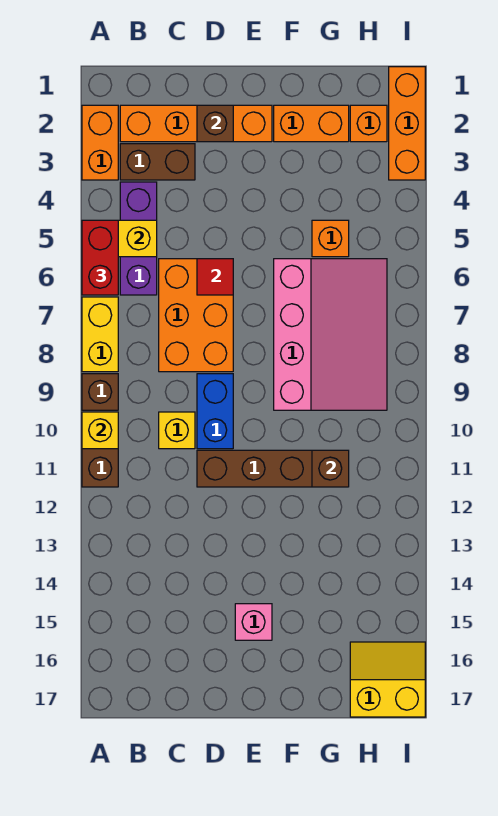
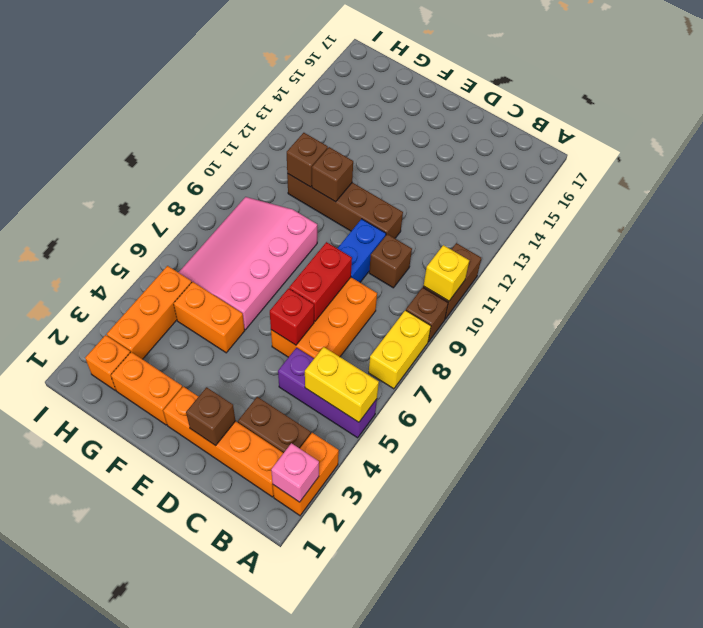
red 1x2 brick [82,220,118,295] -> red 1x2 brick moved to [289,242,352,321]
purple 1x3 brick [120,182,157,295] -> purple 1x3 brick turned to [278,348,377,438]
yellow 1x1 brick [159,412,195,449] -> brown 1x1 brick [369,234,412,288]
red 1x1 tile [197,259,233,295] -> red 1x1 brick [270,288,314,345]
pink 1x1 brick [235,604,272,640] -> pink 1x1 brick moved to [271,443,319,502]
none -> brown 1x1 brick [312,147,353,202]
orange 1x1 brick [312,220,349,257] -> orange 1x2 brick [174,282,245,353]
yellow 2x2 slope [350,642,425,717] -> none
orange 1x3 brick [389,67,425,180] -> orange 1x3 brick moved to [107,266,192,359]

